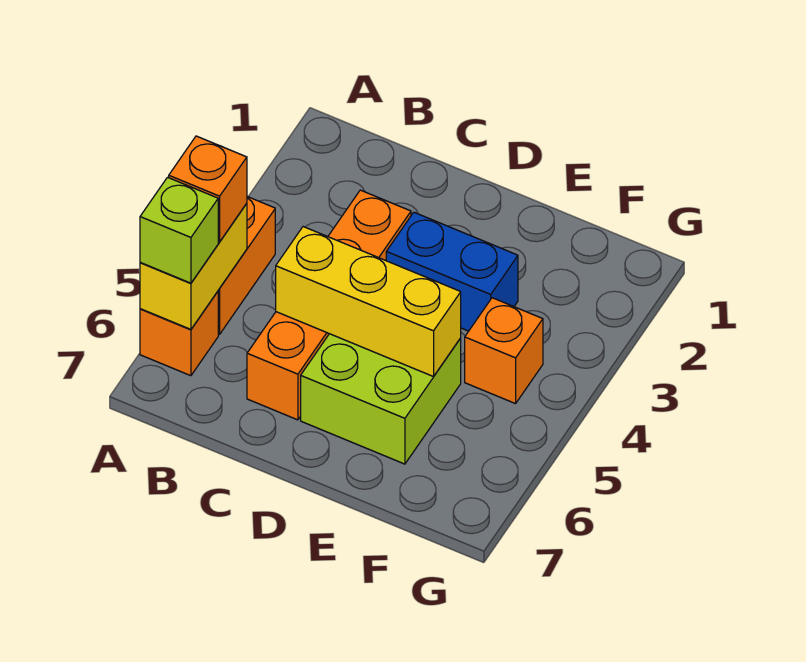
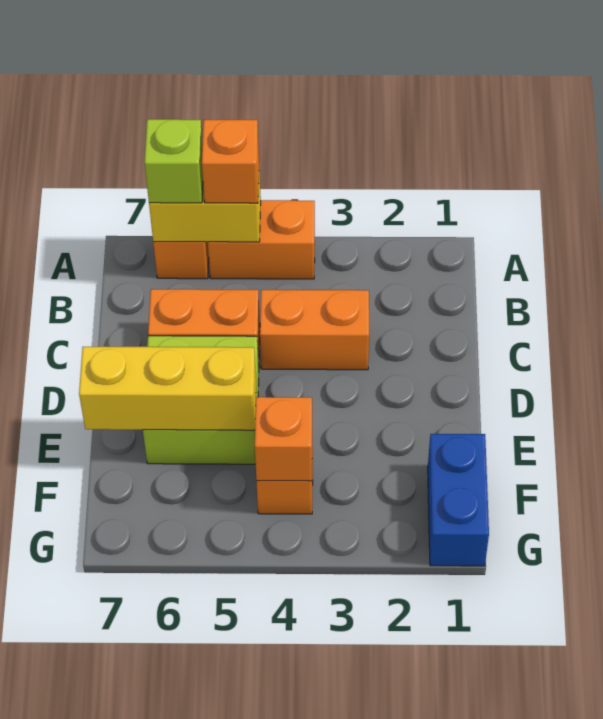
yellow 1x3 brick [276,227,461,377] -> yellow 1x3 brick turned to [79,347,256,430]
blue 1x2 brick [386,212,518,331] -> blue 1x2 brick moved to [428,434,489,566]
none -> orange 1x1 brick [255,397,312,481]

